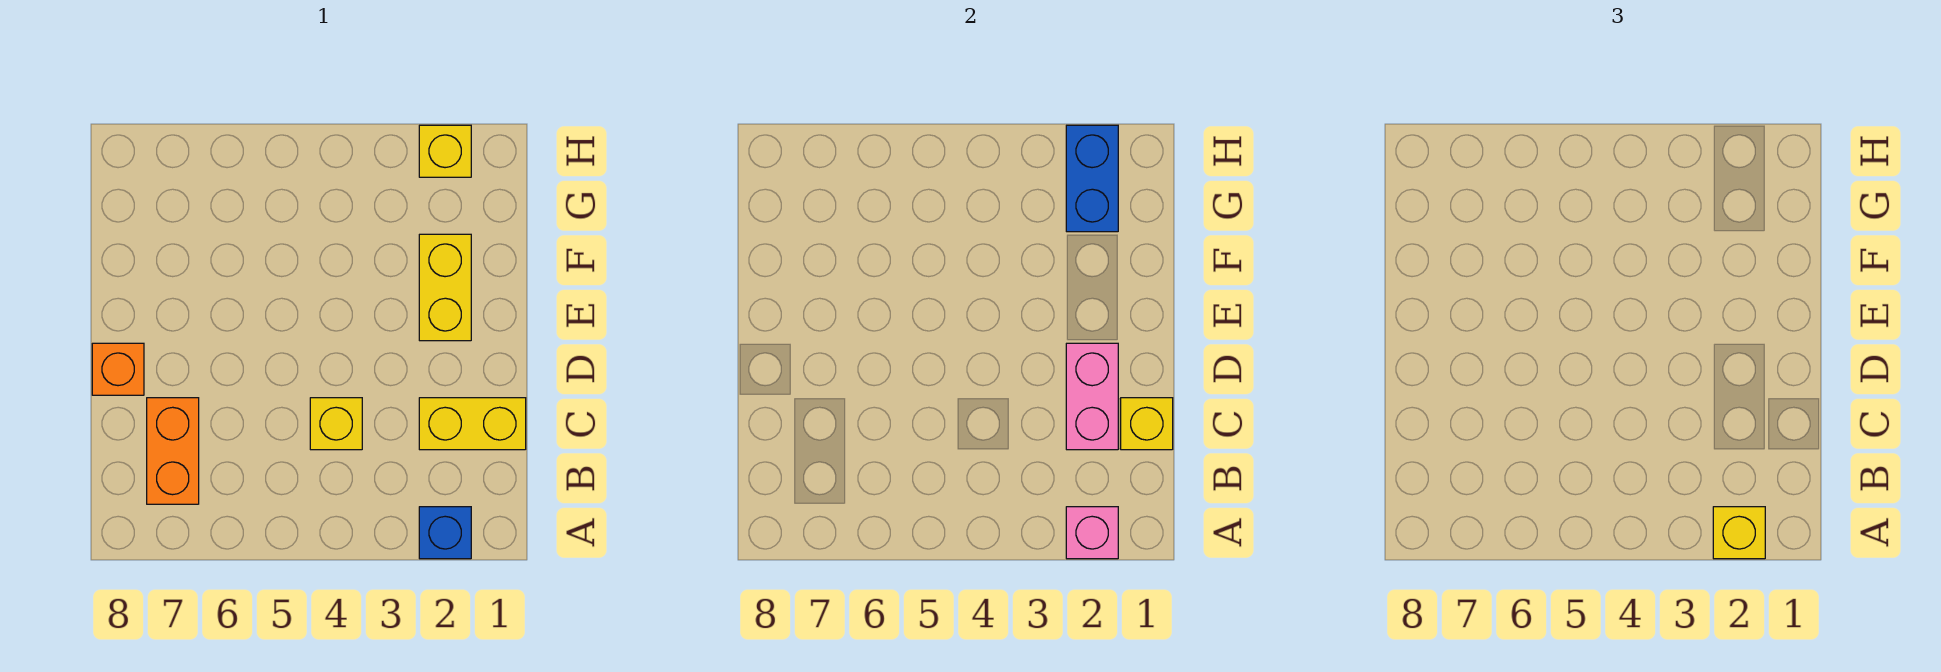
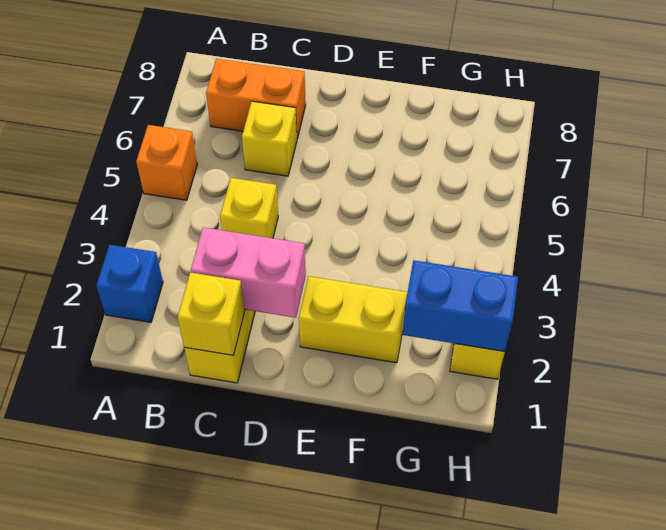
pink 1x1 brick [1066,507,1118,559] -> none
yellow 1x1 brick [1713,507,1765,559] -> yellow 1x1 brick moved to [242,101,297,176]
orange 1x1 brick [92,343,144,395] -> orange 1x1 brick moved to [136,125,197,200]

